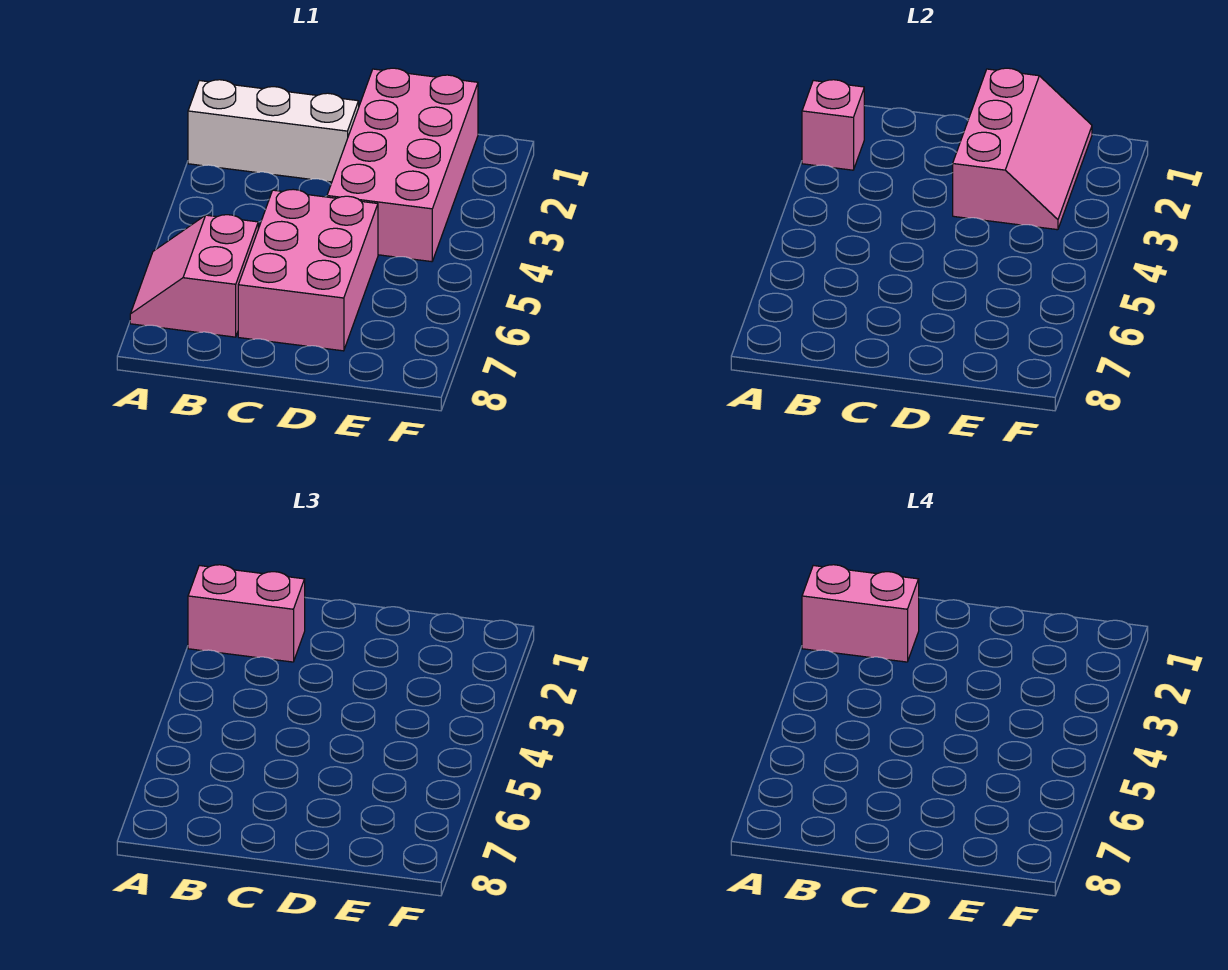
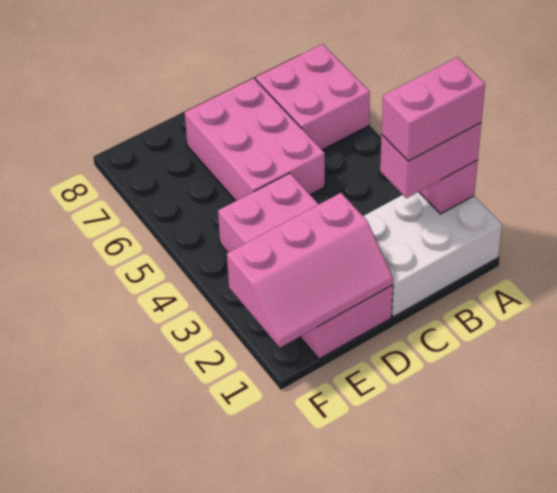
white 1x3 brick [188,80,359,182] -> white 2x3 brick [363,192,502,317]
pink 2x2 slope [130,215,258,337] -> pink 2x2 brick [256,44,370,150]
pink 2x3 slope [953,68,1092,230] -> pink 2x3 slope turned to [227,193,393,348]

